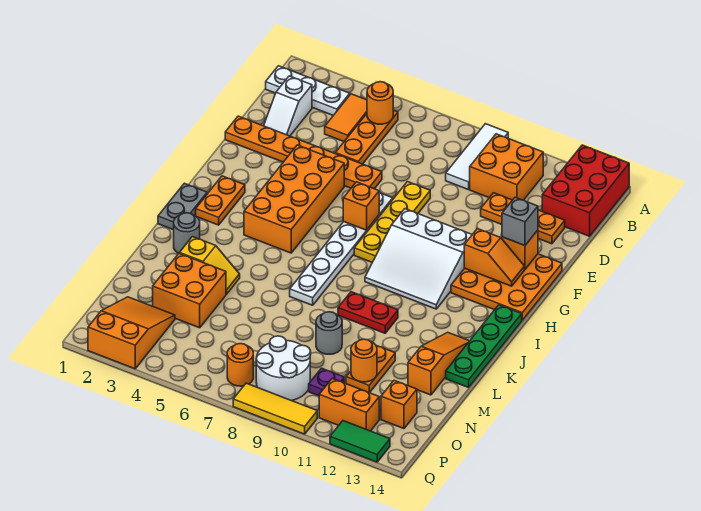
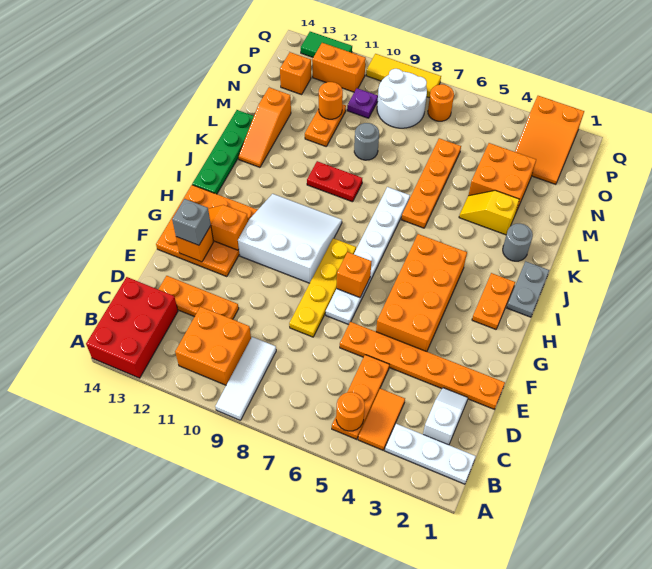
none -> orange 1x4 plate [401,138,461,228]

